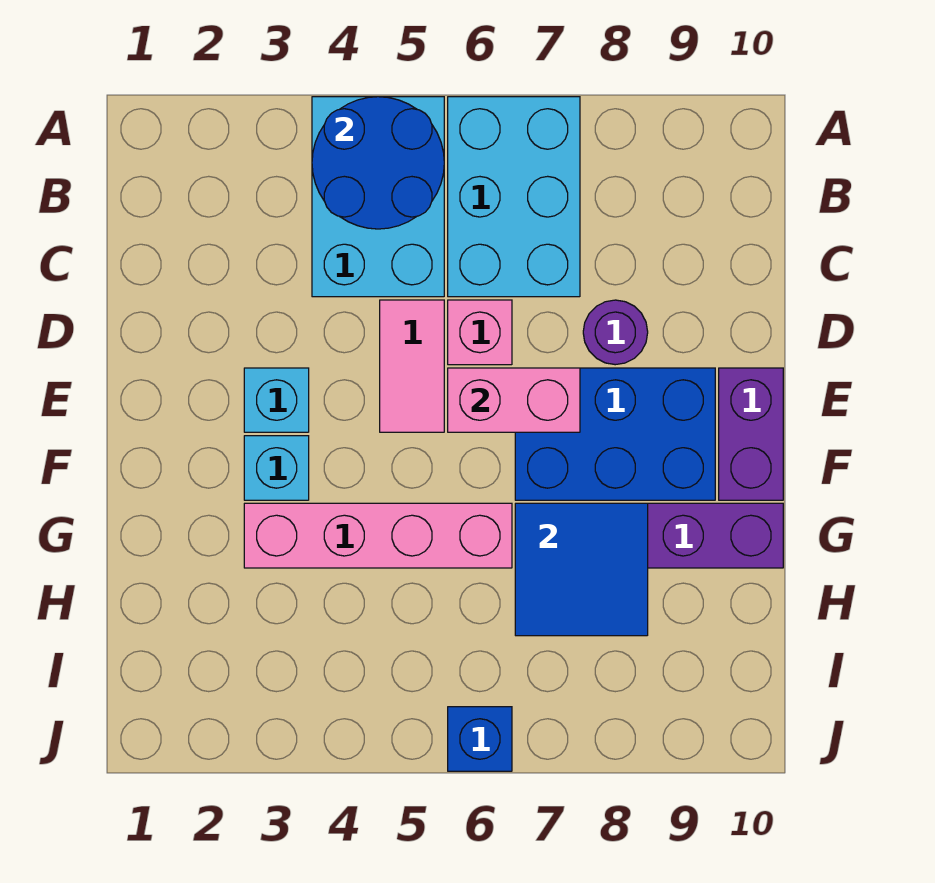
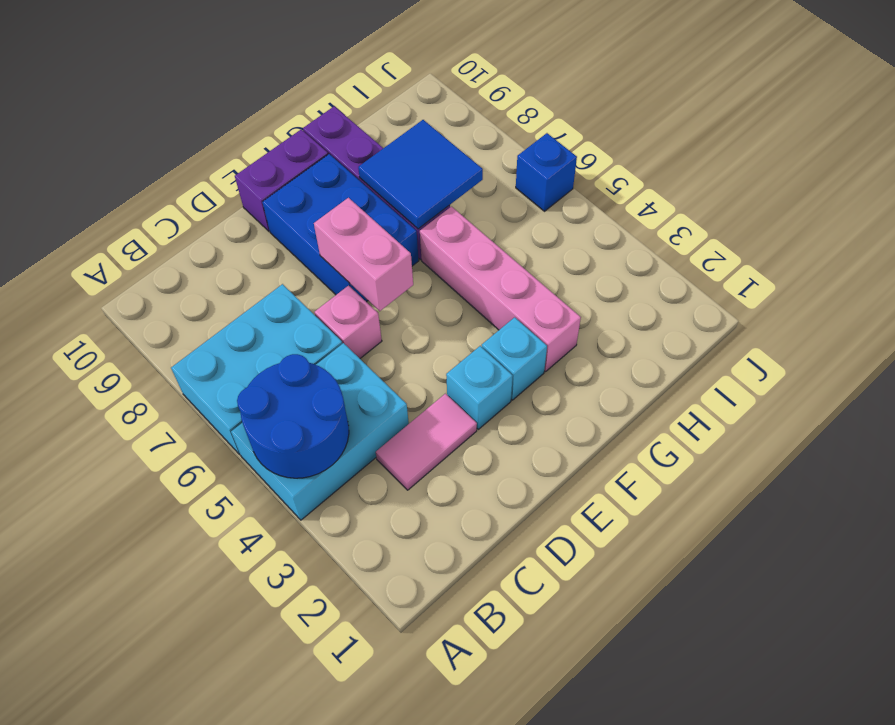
pink 1x2 tile [380,300,444,432] -> pink 1x2 tile moved to [376,394,477,490]
purple 1x1 round brick [583,300,648,365] -> none

